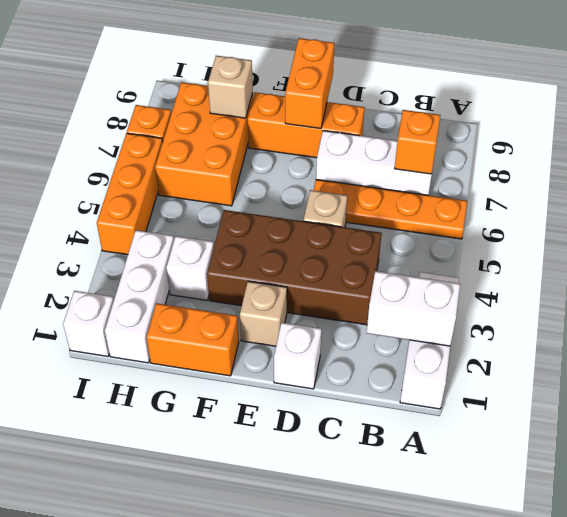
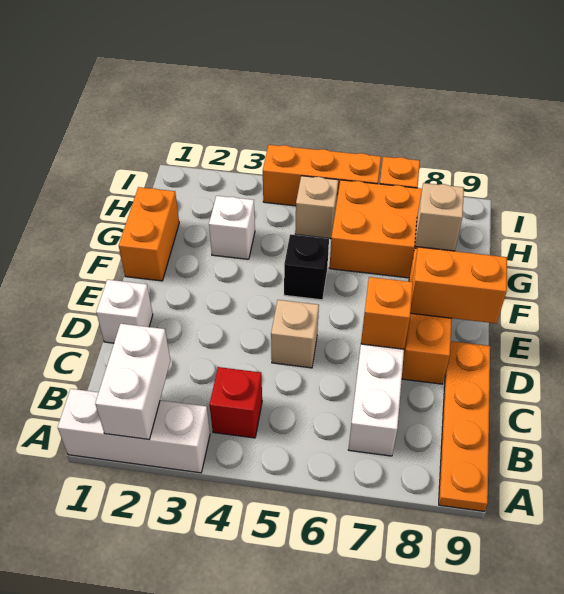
orange 1x4 plate [314,180,467,239] -> orange 1x4 plate moved to [439,341,490,511]
none -> red 1x1 brick [209,367,262,438]
orange 1x1 brick [395,110,440,174] -> orange 1x1 brick moved to [361,277,413,349]
brown 2x4 brick [207,210,382,325] -> none
tan 1x1 brick [240,281,287,346] -> tan 1x1 brick moved to [295,176,338,239]
none -> black 1x1 brick [284,234,329,300]
white 1x3 brick [105,230,174,363] -> none
white 1x1 brick [63,291,114,356] -> none

